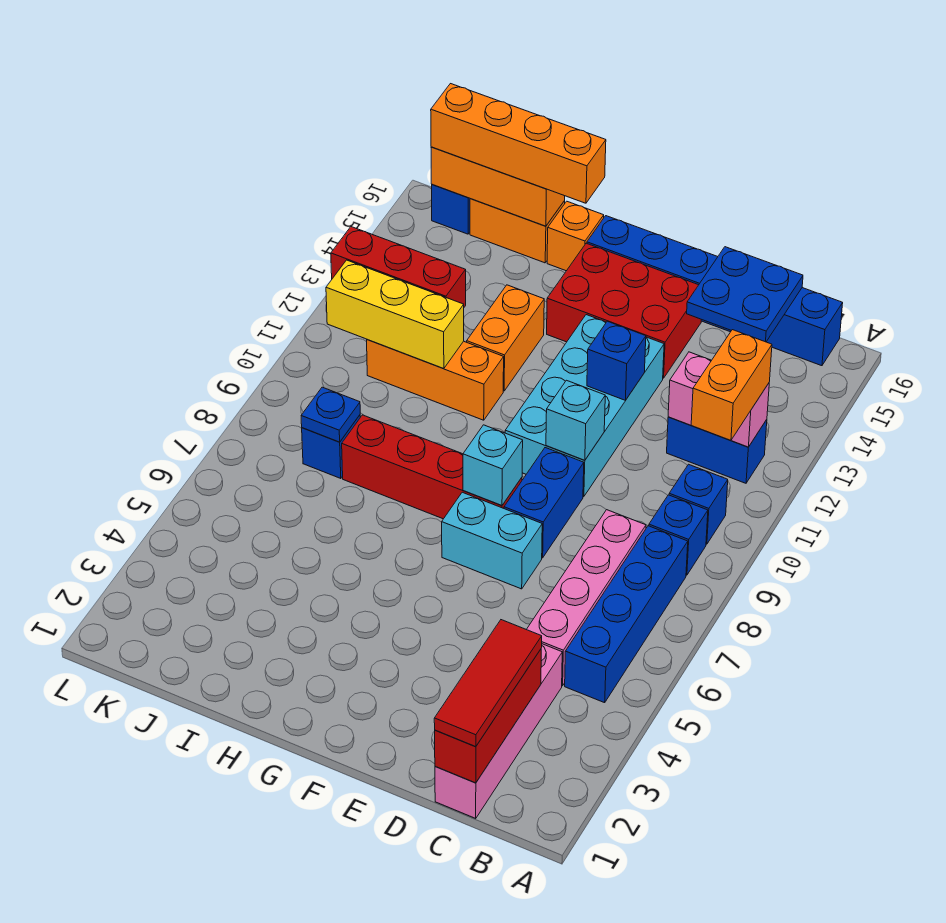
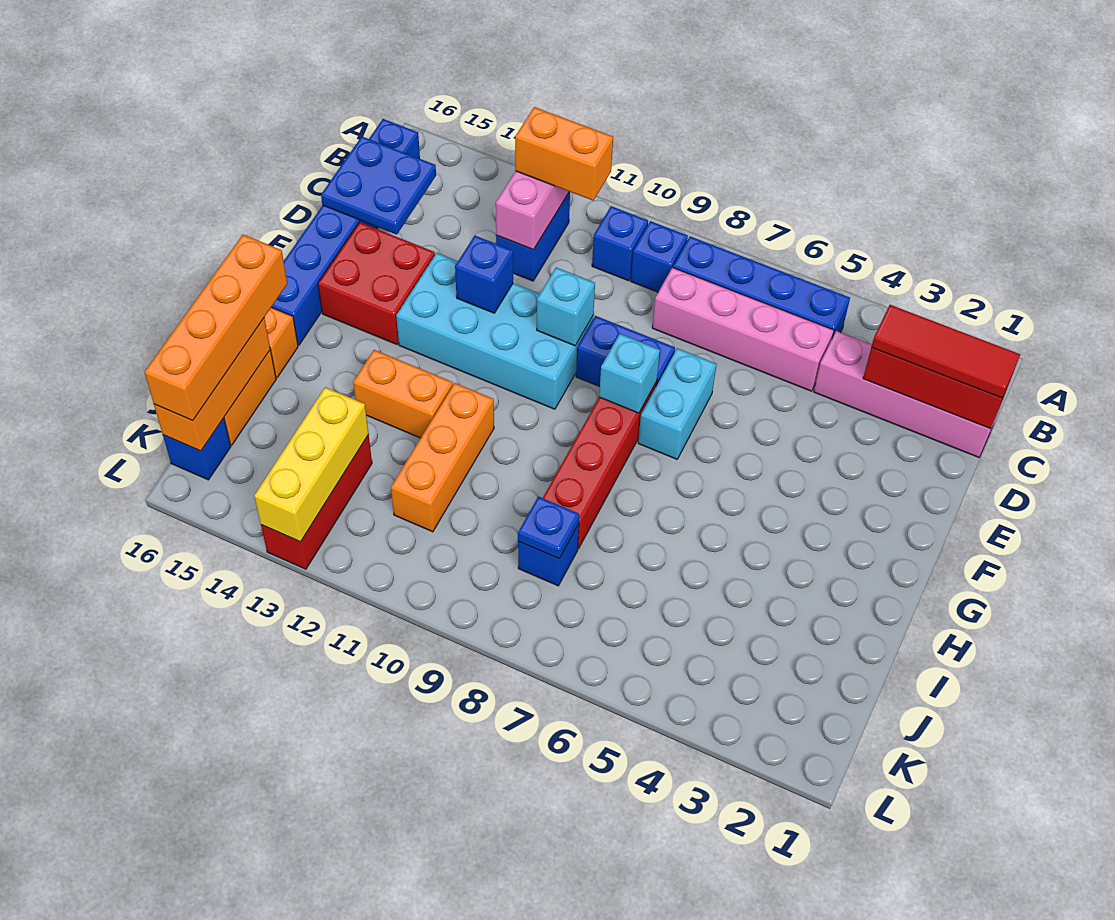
red 2x3 brick [547,243,701,378] -> red 2x2 brick [318,222,435,344]
yellow 1x3 brick [326,260,464,369] -> yellow 1x3 brick moved to [254,387,369,542]

